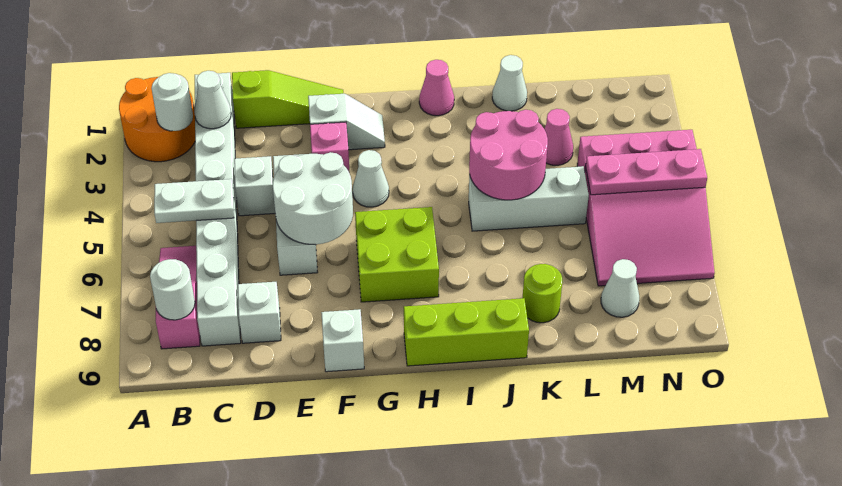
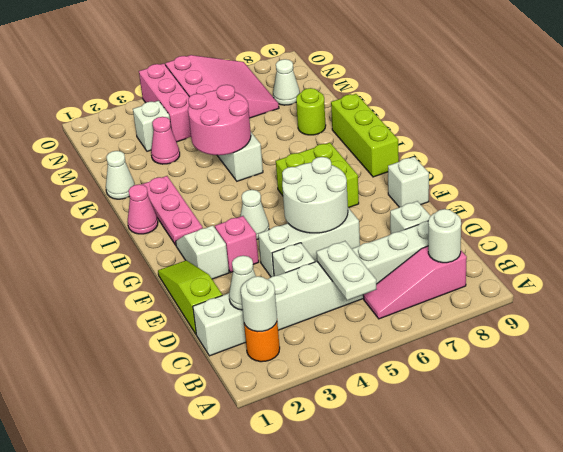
orange 2x2 round brick [119,77,195,162] -> orange 1x1 round brick [244,322,280,362]
none -> white 1x1 brick [133,101,170,151]
pink 1x3 plate [586,149,707,195] -> pink 1x3 plate moved to [141,176,203,245]

